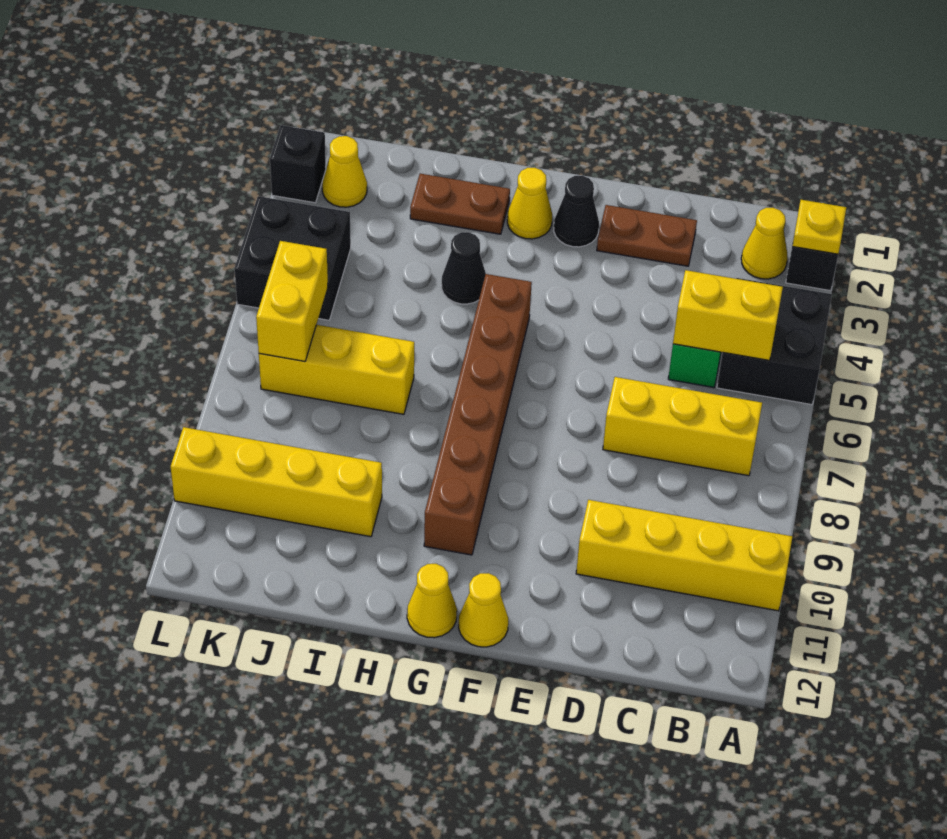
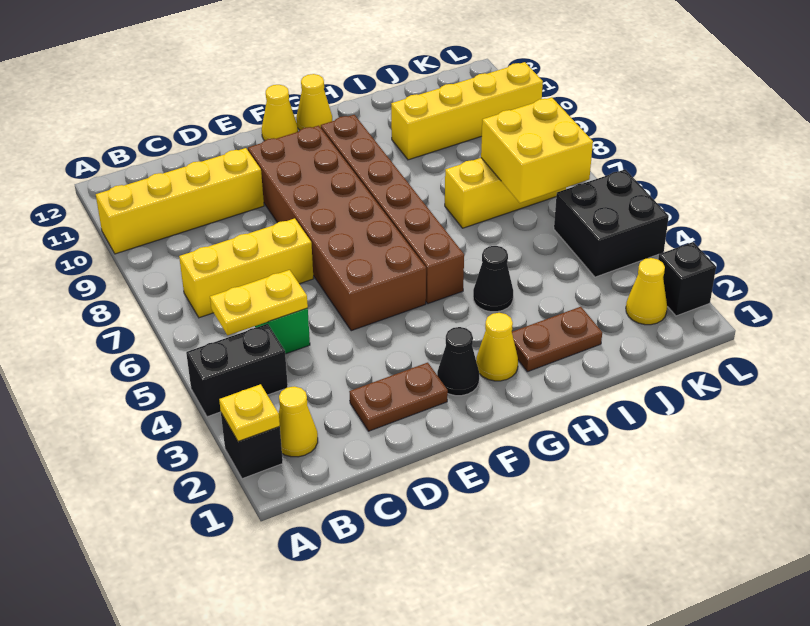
black 2x2 brick [717,278,832,405] -> black 1x2 brick [186,324,288,417]
yellow 1x2 brick [673,270,783,360] -> yellow 1x2 plate [210,270,308,335]
none -> brown 2x6 brick [248,126,426,331]
yellow 1x2 brick [256,241,328,361] -> yellow 2x2 brick [481,97,593,203]

